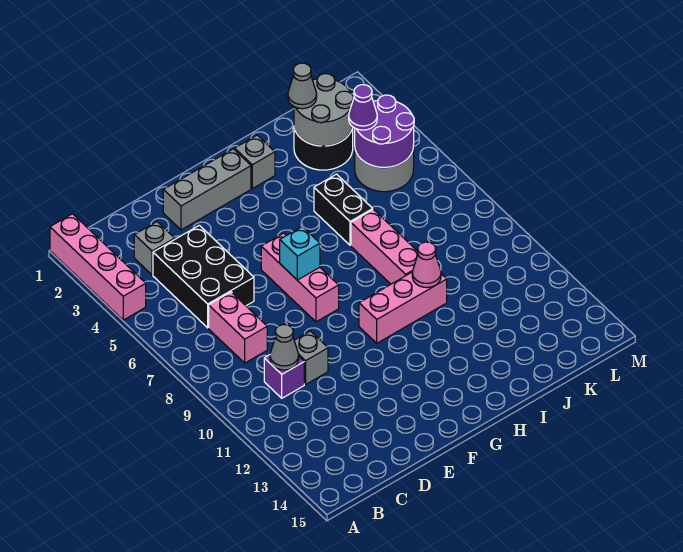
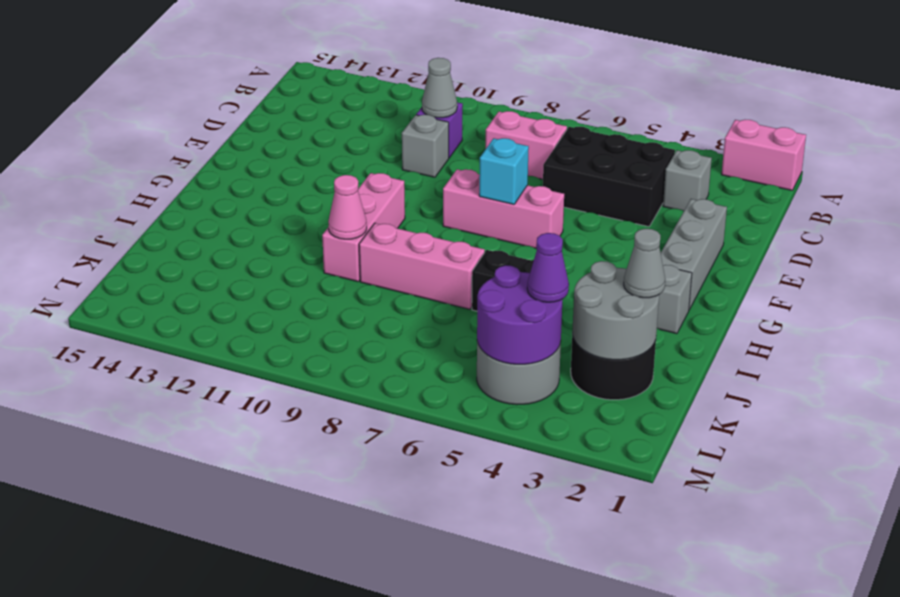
pink 1x4 brick [50,214,146,320] -> pink 1x2 brick [722,120,806,190]

